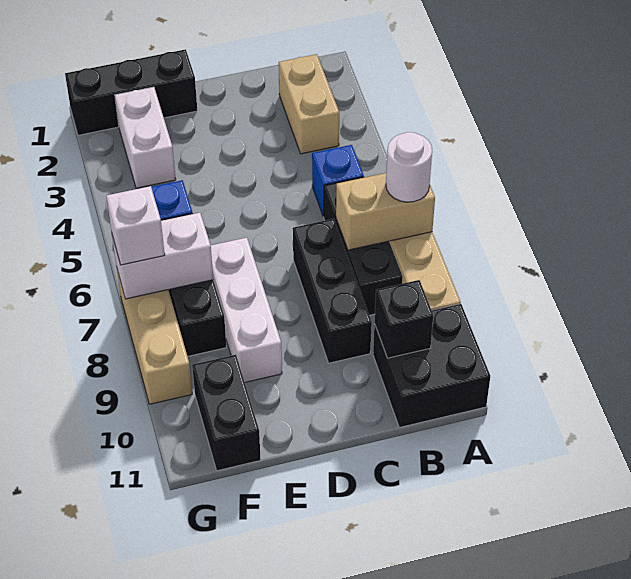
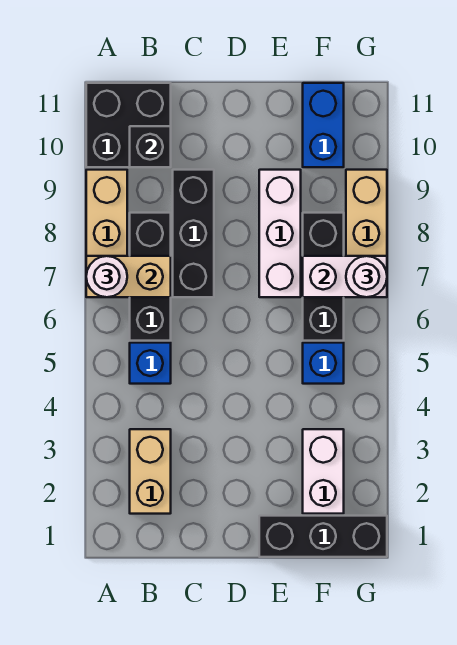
black 1x2 brick [192,355,261,471] -> blue 1x2 brick [303,83,344,167]
white 1x1 brick [106,186,165,265] -> white 1x1 round brick [346,256,387,297]

